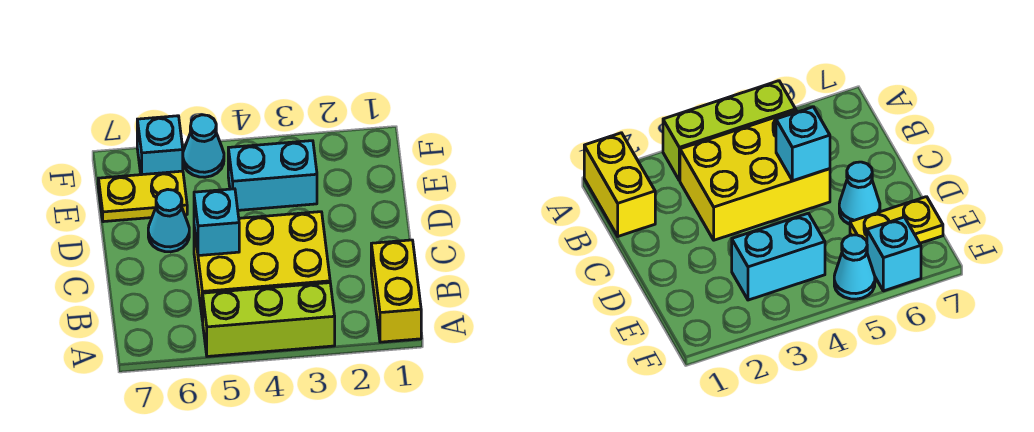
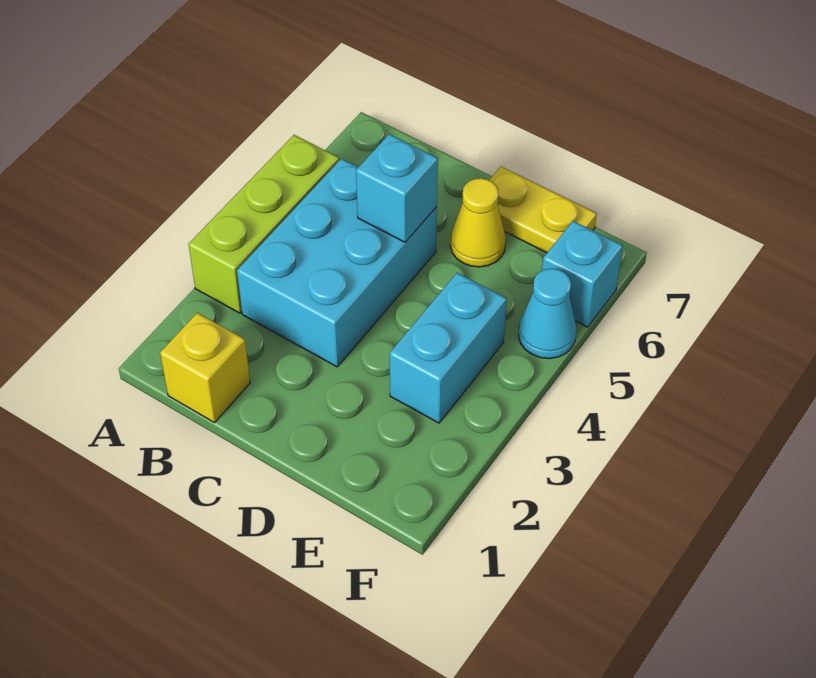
yellow 1x2 brick [371,240,421,342] -> yellow 1x1 brick [160,313,250,423]
yellow 2x3 brick [194,212,330,321] -> cyan 2x3 brick [237,159,437,367]
cyan 1x1 cone [148,189,189,252] -> yellow 1x1 cone [451,178,506,267]
yellow 1x2 plate [98,171,187,222] -> yellow 1x2 plate turned to [489,167,597,253]

